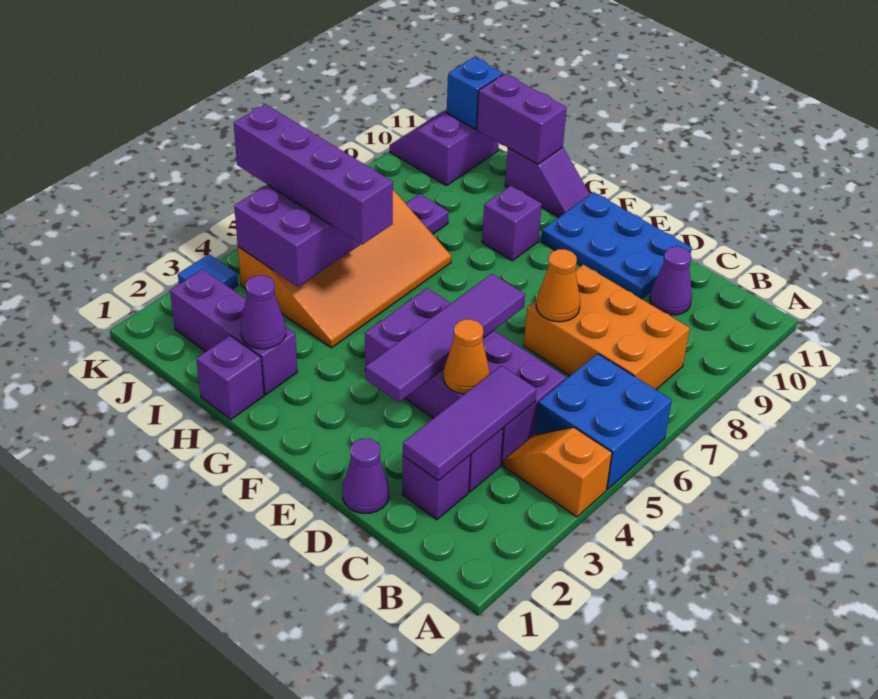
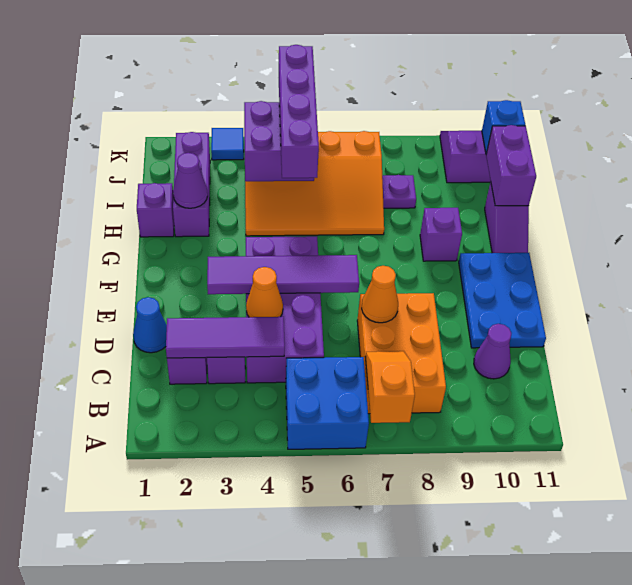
orange 1x2 slope [504,427,612,517] -> orange 1x2 slope moved to [365,351,415,423]
purple 1x1 cone [342,439,389,513] -> blue 1x1 cone [133,297,167,353]

